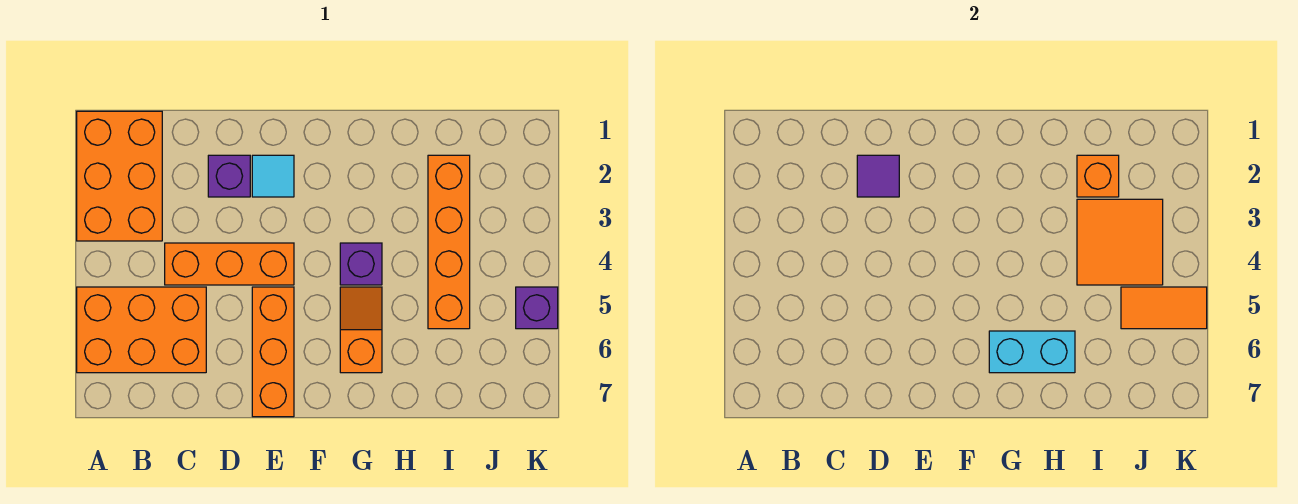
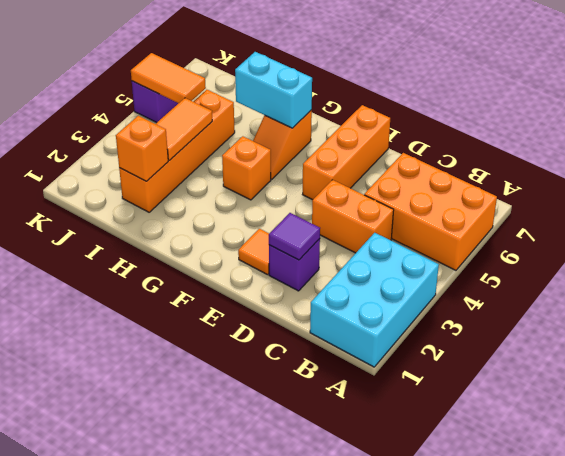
orange 2x3 brick [77,111,162,241] -> cyan 2x3 brick [310,233,439,367]
orange 1x3 brick [165,243,294,285] -> orange 1x2 brick [312,180,394,253]
cyan 1x1 tile [252,155,294,197] -> orange 1x1 tile [238,229,269,275]
purple 1x1 brick [340,243,382,285] -> orange 1x1 brick [222,136,271,200]
orange 2x2 tile [1077,199,1163,285] -> orange 1x2 tile [156,98,212,160]

